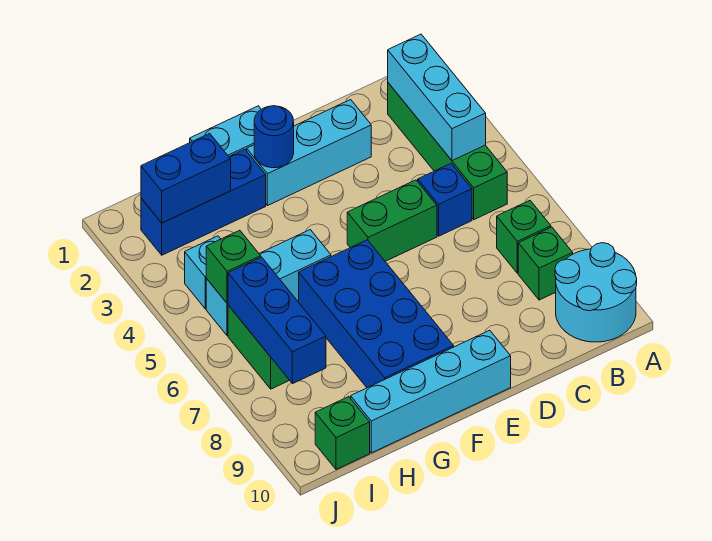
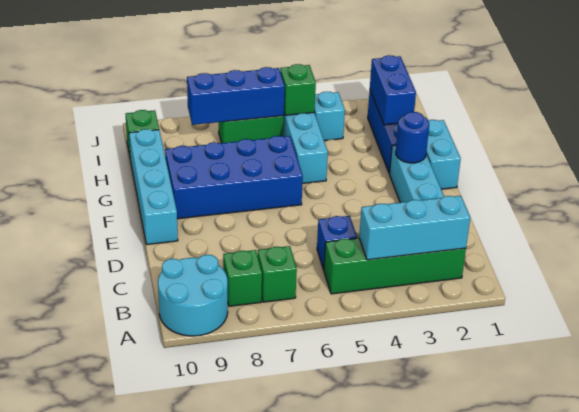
green 1x2 brick [347,180,437,261] -> none

